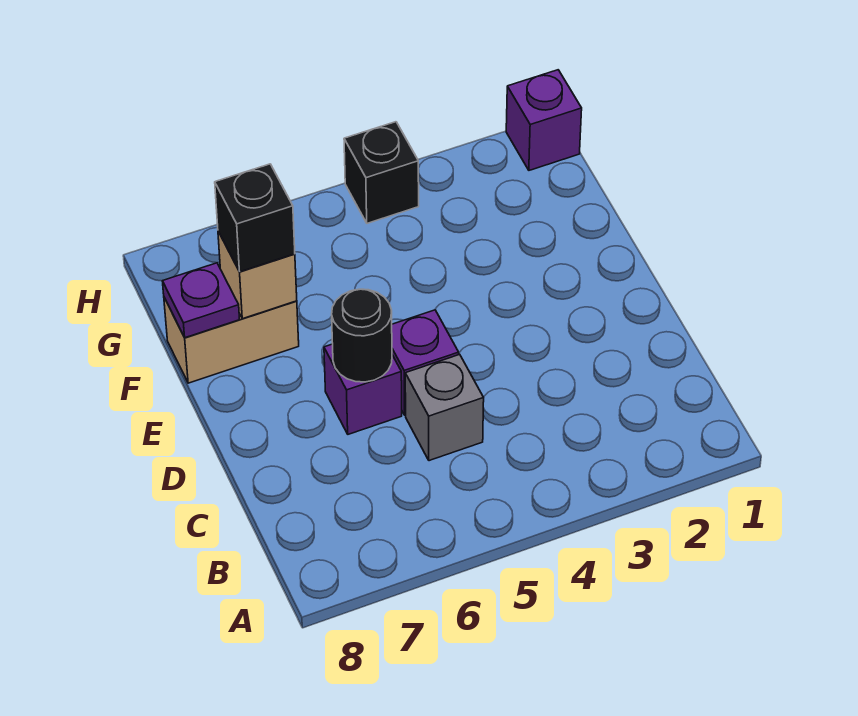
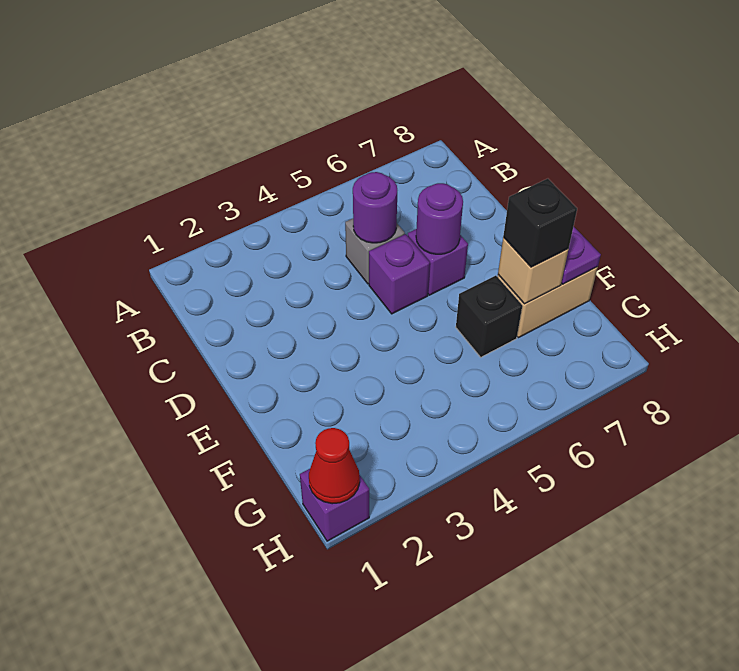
none -> purple 1x1 round brick [353,172,397,243]
black 1x1 round brick [332,289,392,382] -> purple 1x1 round brick [416,183,463,254]
none -> red 1x1 cone [309,428,360,504]
black 1x1 brick [344,122,419,223] -> black 1x1 brick moved to [456,276,522,357]

